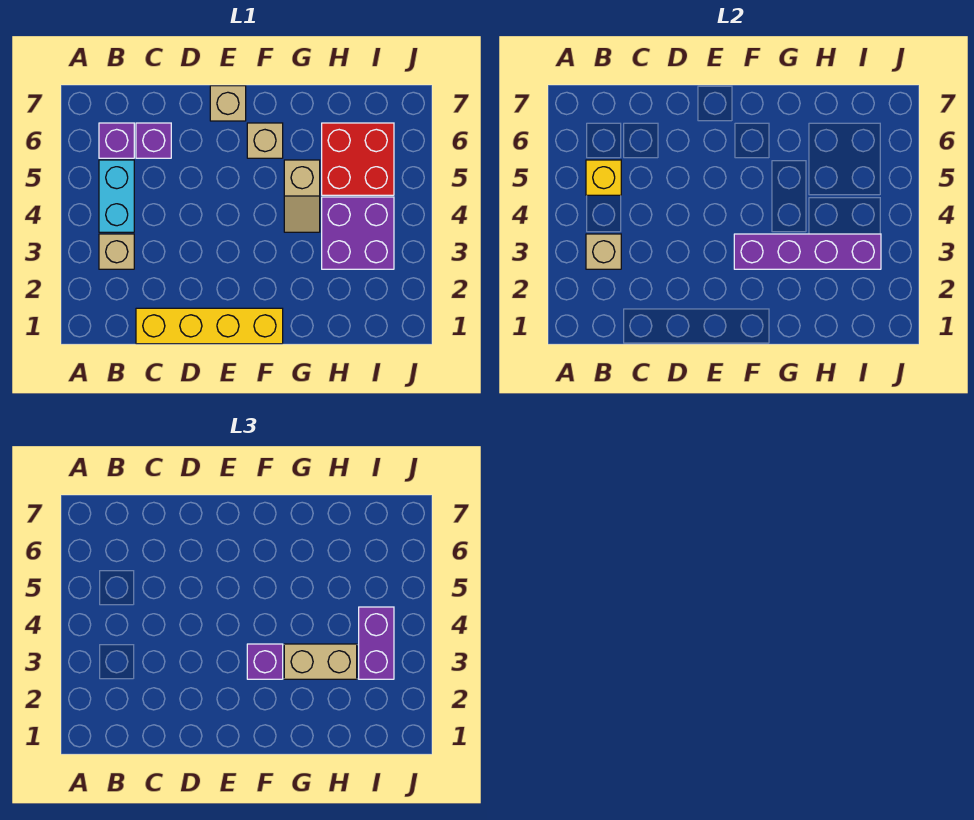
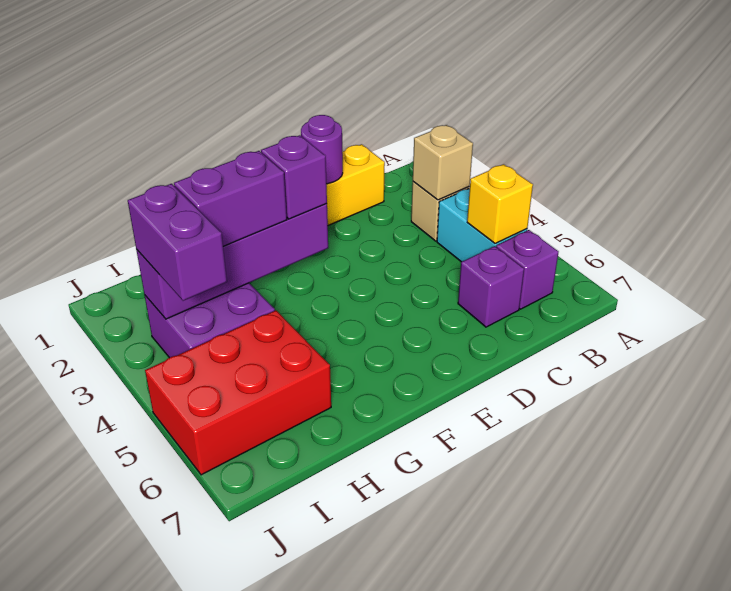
none -> purple 1x1 round brick [301,115,343,184]
tan 1x1 brick [210,86,246,121] -> none
tan 1x1 brick [247,123,283,158] -> none
tan 1x2 brick [284,644,357,679] -> purple 1x2 brick [174,151,287,246]
tan 1x2 slope [284,160,320,232] -> none
red 2x2 brick [322,123,394,195] -> red 2x3 brick [145,310,331,475]

